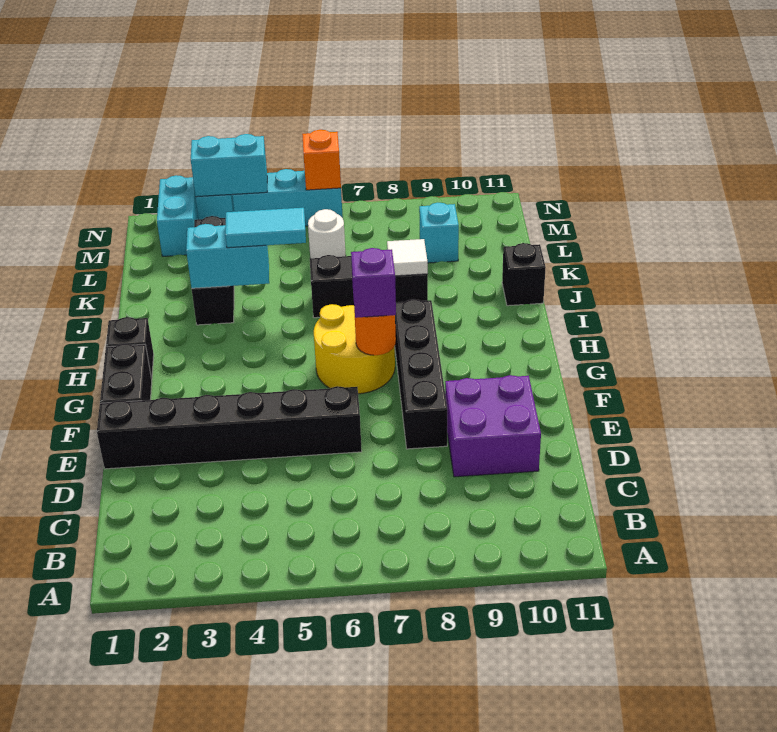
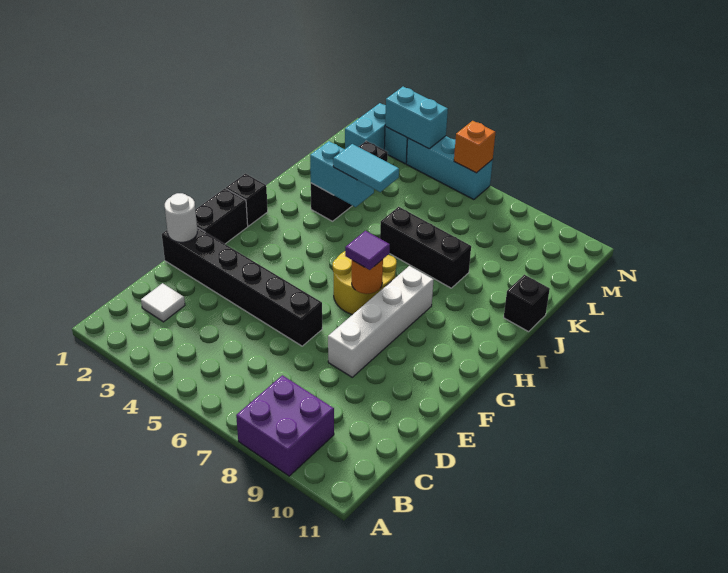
purple 2x2 brick [445,375,541,477] -> purple 2x2 brick moved to [236,375,334,476]
black 1x4 brick [395,299,447,449] -> white 1x4 brick [328,266,433,377]
purple 1x1 brick [351,248,396,318] -> purple 1x1 tile [345,231,390,270]
white 1x1 tile [387,239,428,276] -> white 1x1 tile moved to [141,283,185,322]
white 1x1 round brick [308,209,346,258] -> white 1x1 round brick moved to [165,193,197,242]
cyan 1x1 brick [419,203,459,263] -> none

